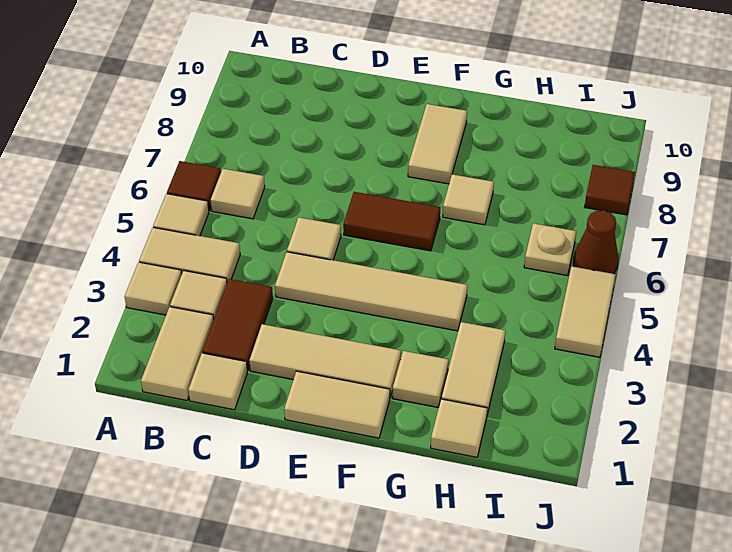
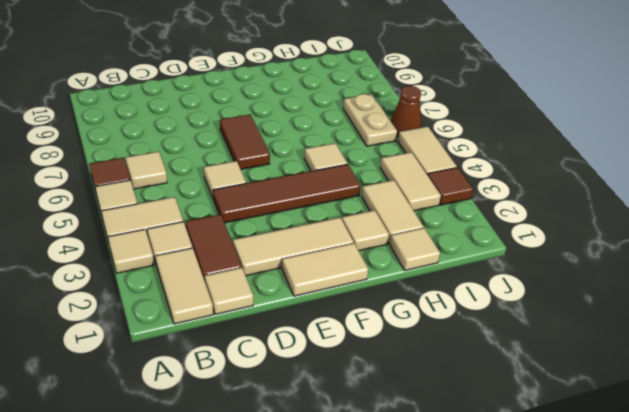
tan 1x4 tile [275,252,468,331] -> brown 1x4 tile [213,164,360,223]
brown 1x2 tile [343,192,440,251] -> brown 1x2 tile turned to [220,115,270,169]
tan 1x2 tile [408,104,467,184] -> tan 1x2 tile moved to [380,152,441,211]
tan 1x1 tile [443,174,494,225] -> tan 1x1 tile moved to [304,143,347,171]
tan 1x1 plate [524,223,576,276] -> tan 1x2 plate [343,94,397,146]
brown 1x1 tile [585,165,635,215] -> brown 1x1 tile moved to [428,167,473,205]

